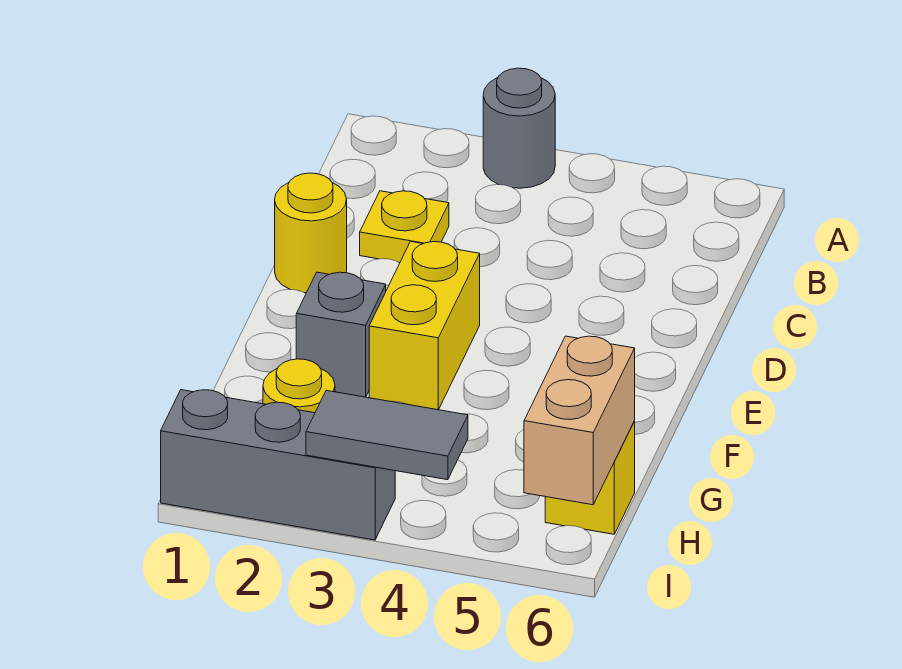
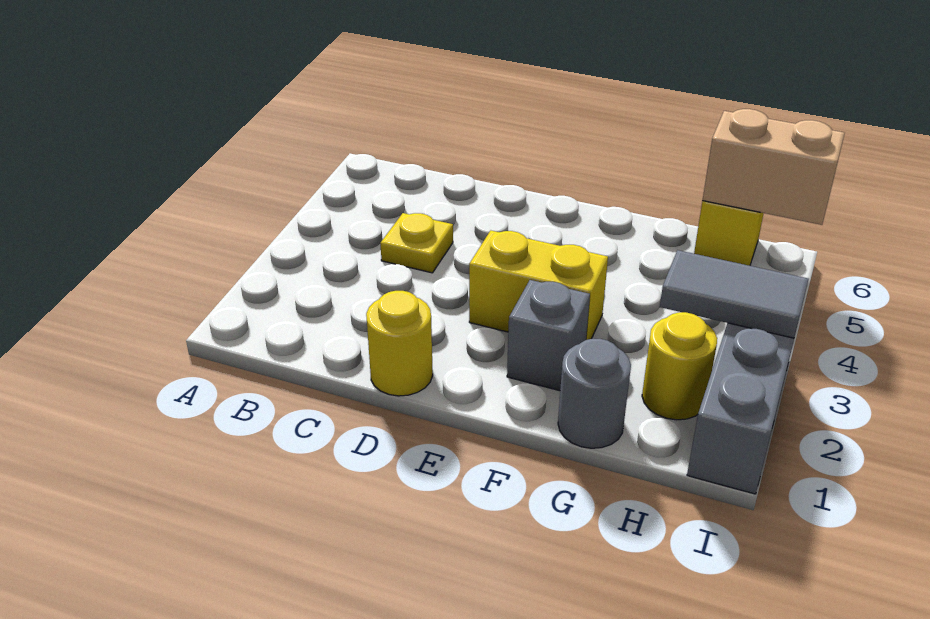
grey 1x1 round brick [483,68,555,188] -> grey 1x1 round brick moved to [558,339,631,448]
yellow 1x1 plate [360,191,449,263] -> yellow 1x1 plate moved to [380,213,453,273]
grey 1x2 tile [306,390,468,480] -> grey 1x2 tile turned to [660,250,809,338]

